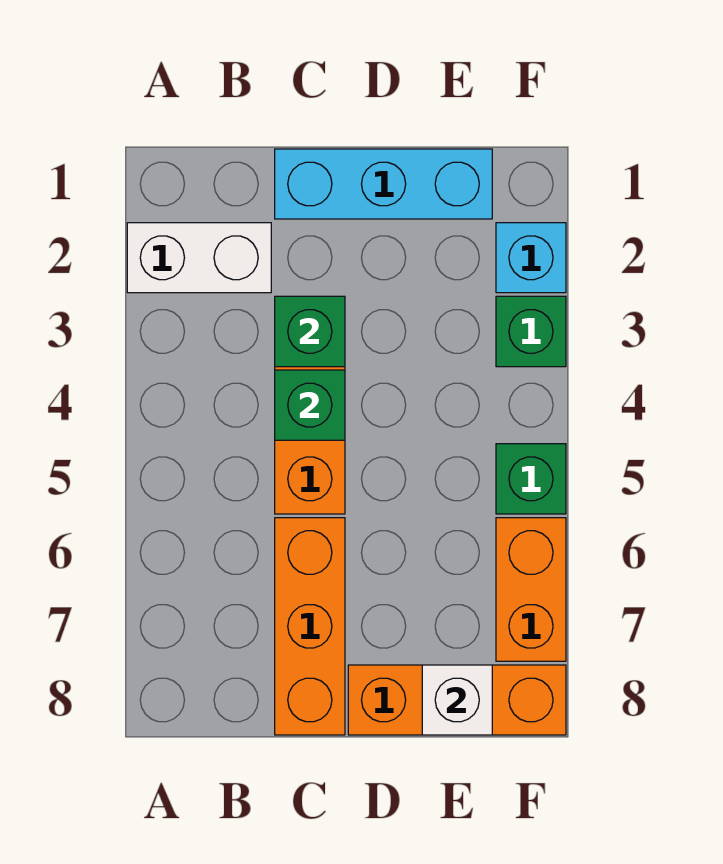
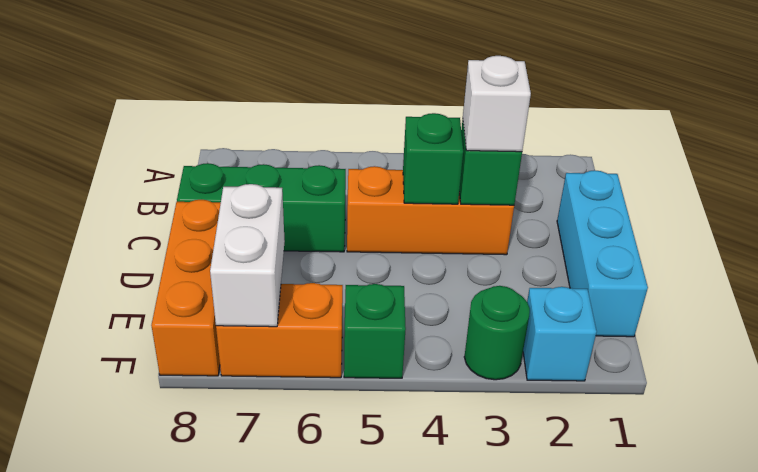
white 1x2 brick [127,223,271,293] -> white 1x2 brick moved to [210,184,285,327]
orange 1x3 brick [275,518,345,735] -> green 1x3 brick [177,163,346,252]
white 1x1 brick [422,665,492,735] -> white 1x1 brick moved to [463,56,531,152]
green 1x1 brick [496,296,566,367] -> green 1x1 round brick [464,286,530,380]

